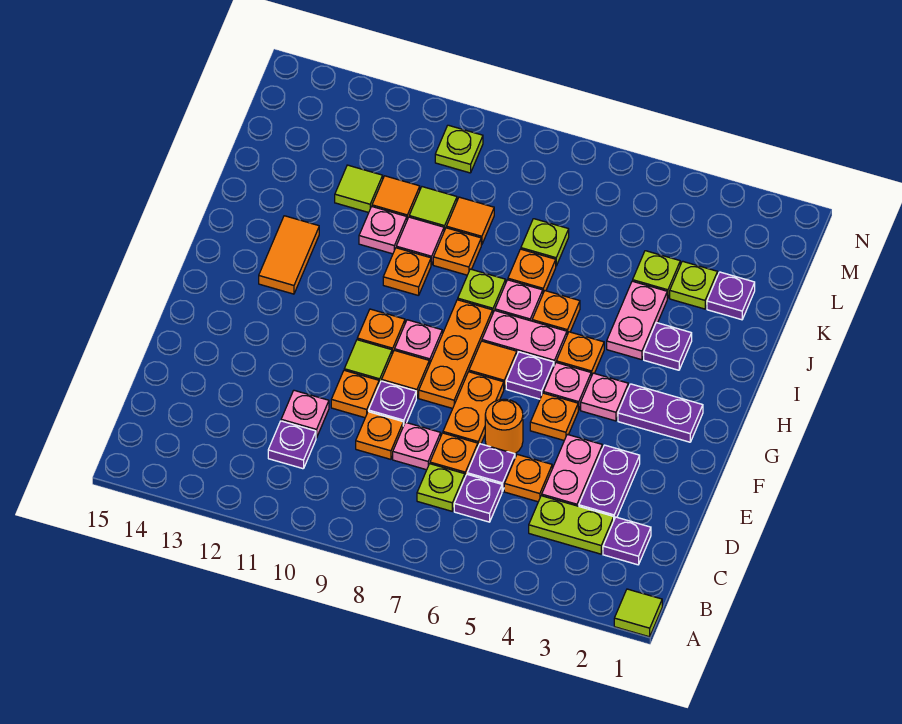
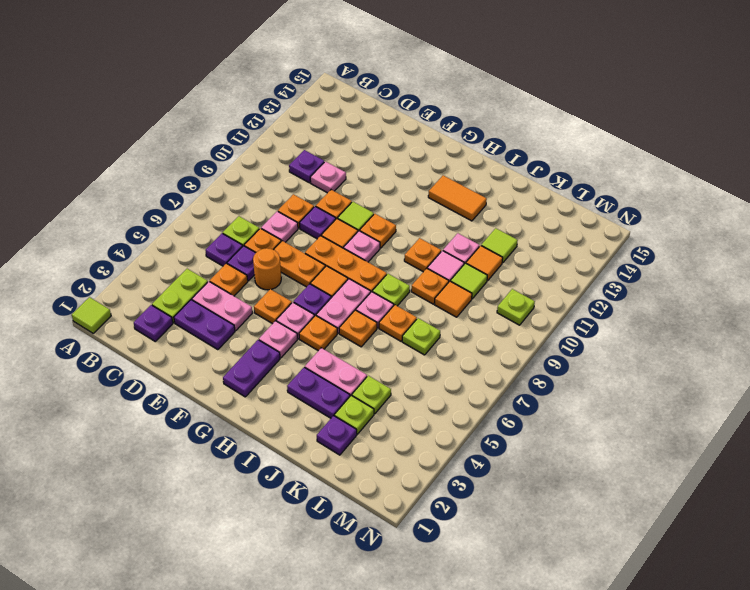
purple 1x1 plate [644,323,692,370] -> purple 1x2 plate [287,367,350,418]

